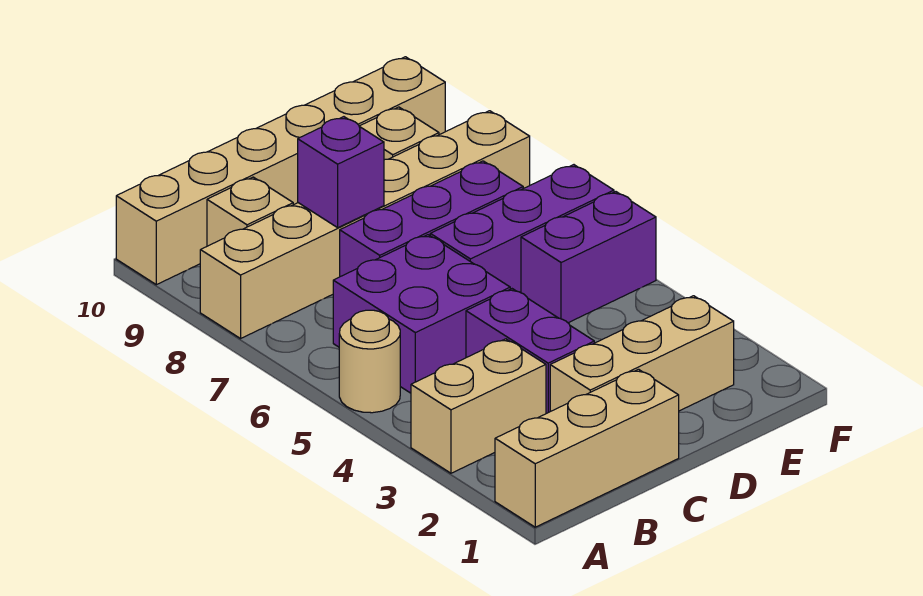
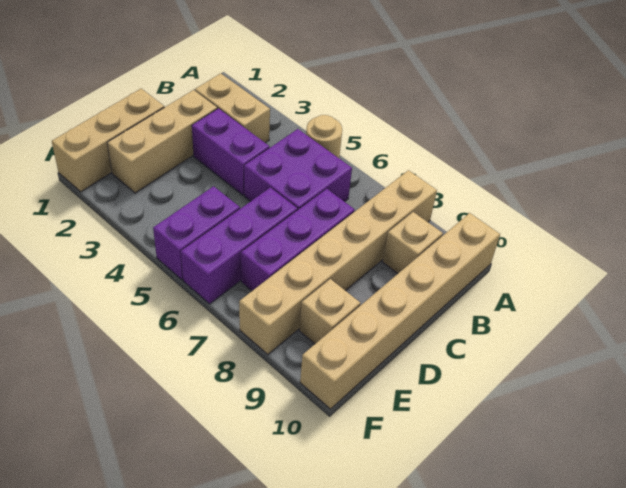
tan 1x3 brick [495,369,679,527] -> tan 1x3 brick moved to [52,89,164,192]
tan 1x2 brick [411,339,546,473] -> tan 1x2 brick turned to [195,73,270,143]
purple 1x1 brick [298,117,384,228] -> none

